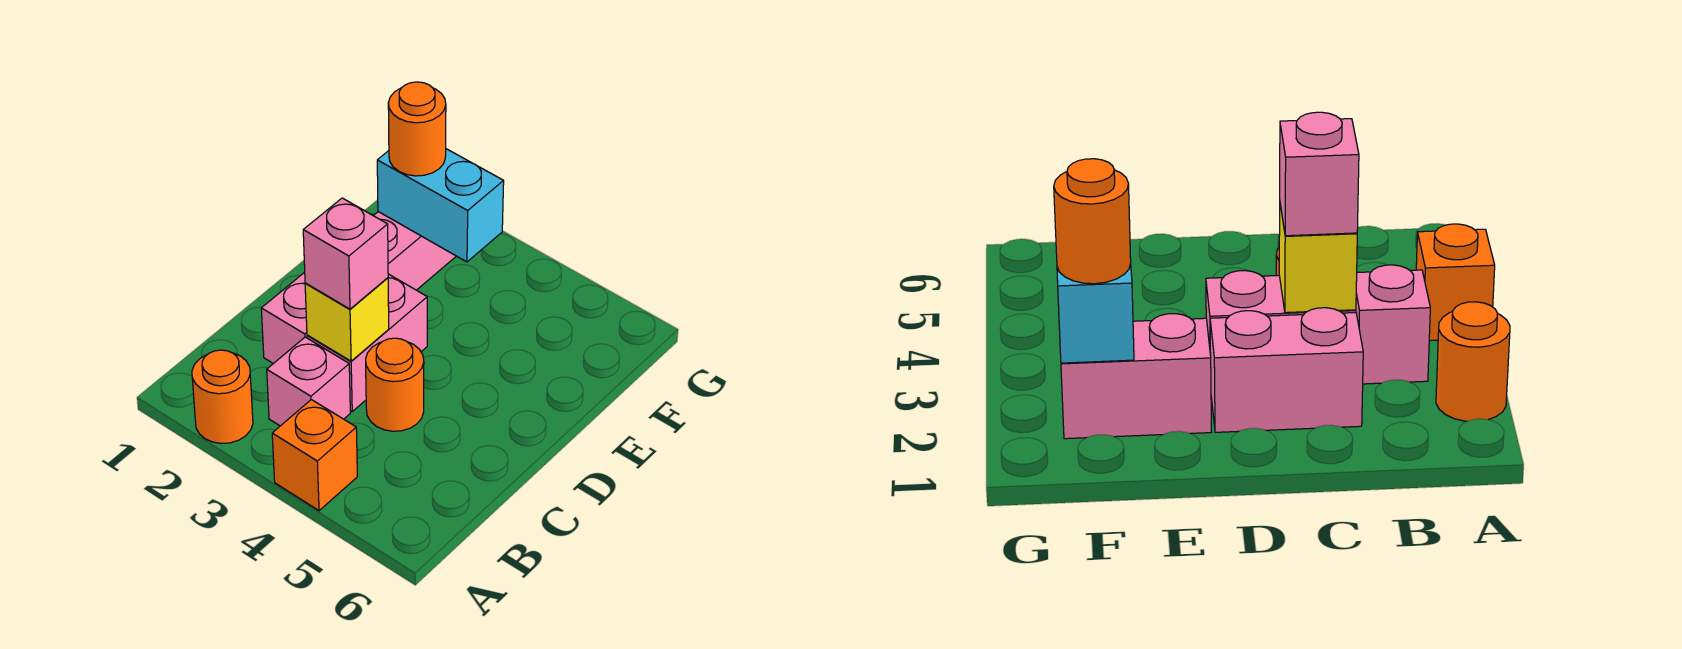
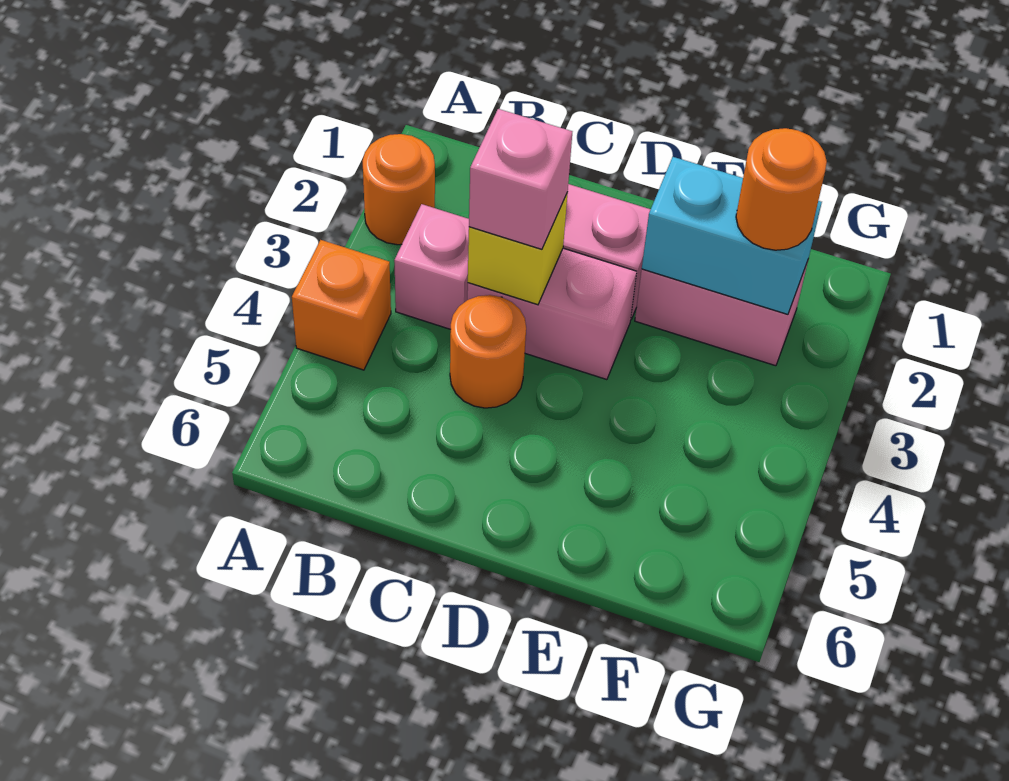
cyan 1x2 brick [377,149,504,262] -> cyan 1x2 brick turned to [642,157,822,314]

